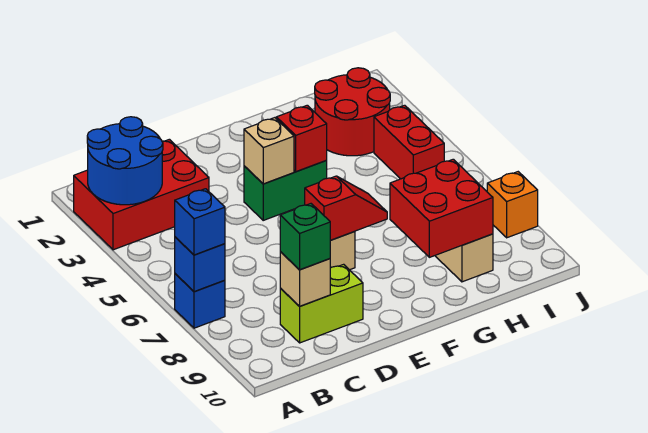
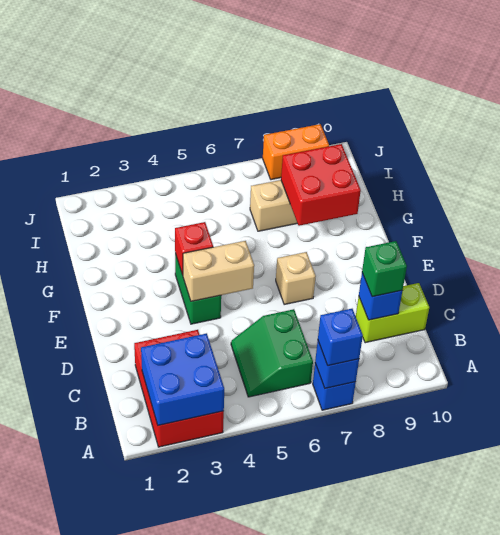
blue 2x2 round brick [87,117,163,205] -> blue 2x2 brick [141,333,224,426]
none -> green 2x2 slope [231,309,313,397]
lime 1x2 brick [280,264,363,343] -> lime 1x2 brick turned to [356,283,429,343]
tan 1x1 brick [280,252,330,306] -> blue 1x1 brick [359,273,402,320]
tan 1x1 brick [244,118,294,184] -> tan 1x2 brick [183,241,254,301]
red 1x2 slope [305,176,387,240] -> none
red 2x2 round brick [315,68,390,156] -> none
red 1x2 brick [374,105,444,179] -> none
orange 1x1 brick [487,172,538,238] -> orange 1x2 brick [263,124,329,180]

